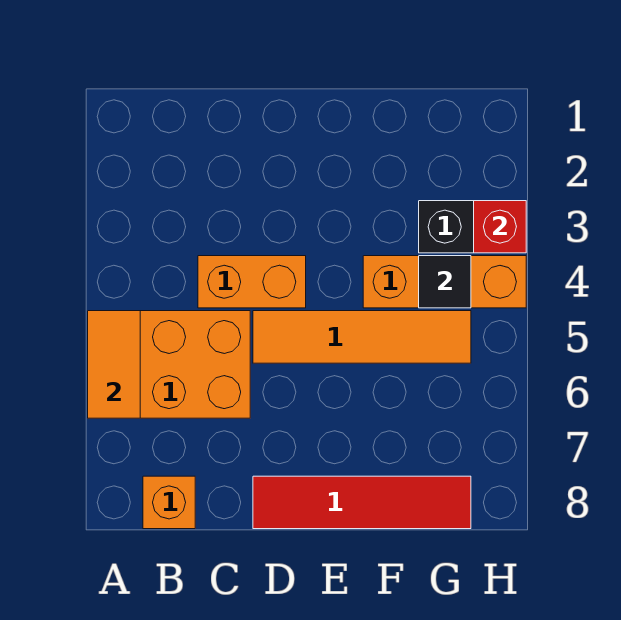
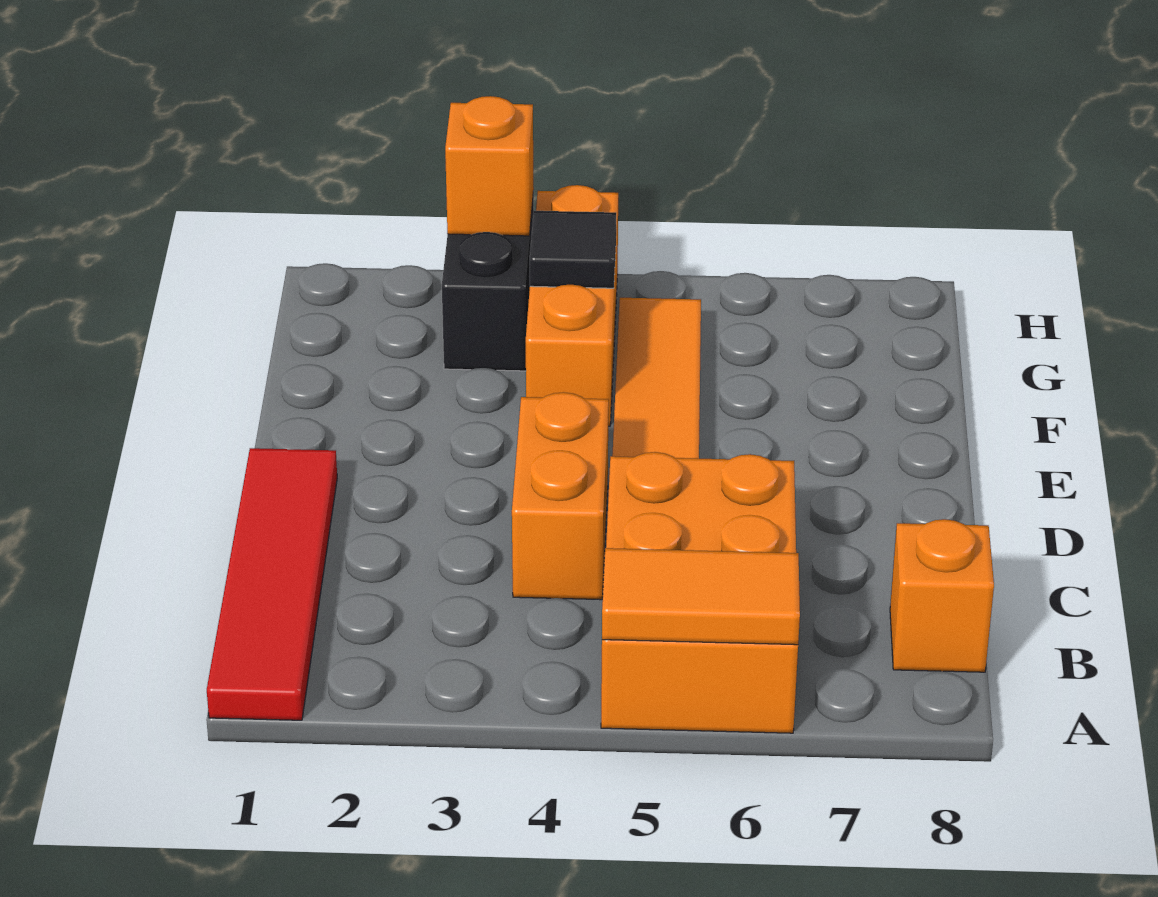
red 1x4 tile [253,476,471,529] -> red 1x4 tile moved to [207,448,337,720]
red 1x1 brick [474,201,526,253] -> orange 1x1 brick [445,96,534,236]

